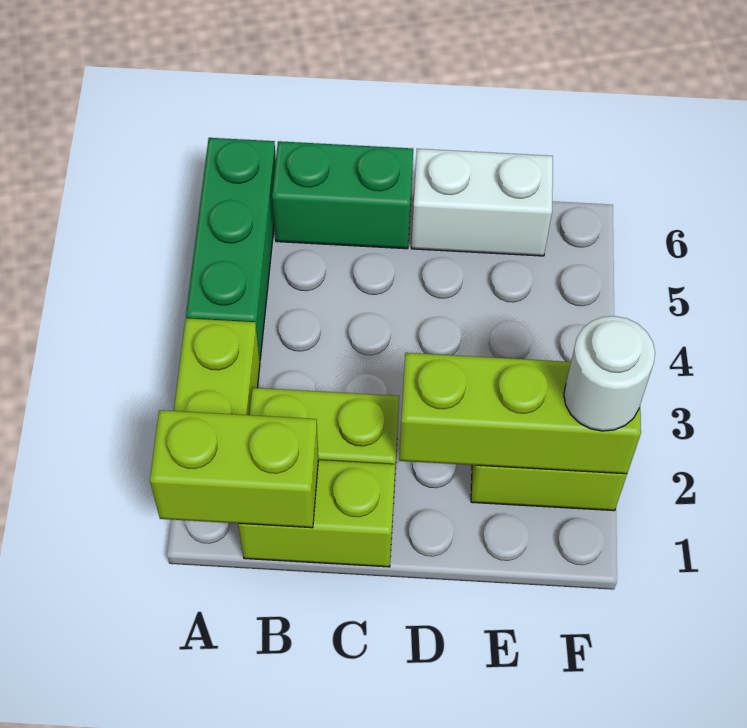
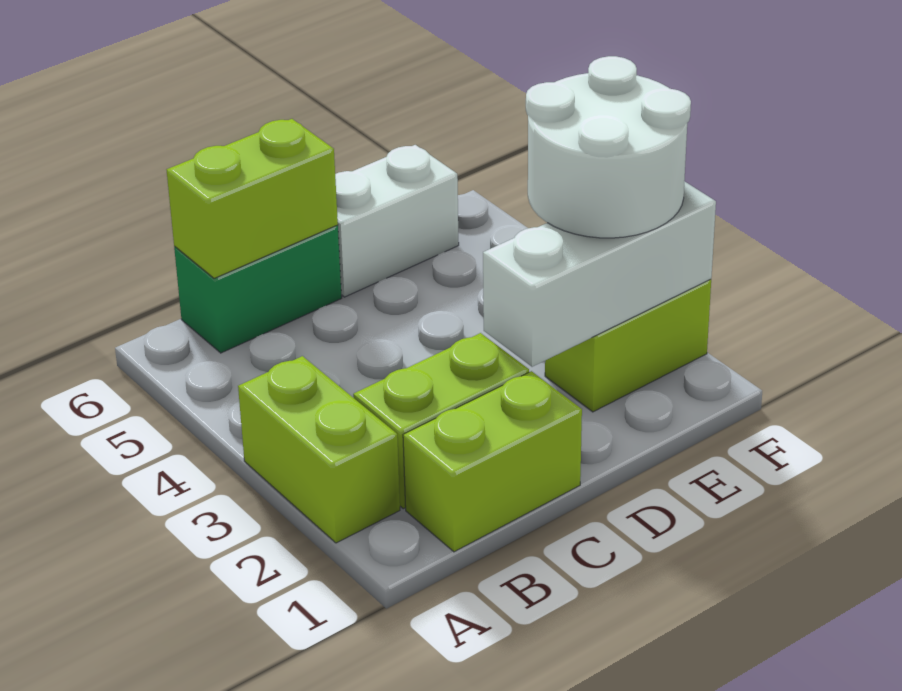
lime 1x2 brick [150,410,318,528] -> lime 1x2 brick moved to [167,119,338,278]
green 1x3 brick [186,138,276,359] -> none
lime 1x3 brick [399,353,641,474] -> white 1x3 brick [483,181,716,367]
white 1x1 round brick [564,316,655,431] -> white 2x2 round brick [526,56,691,238]

